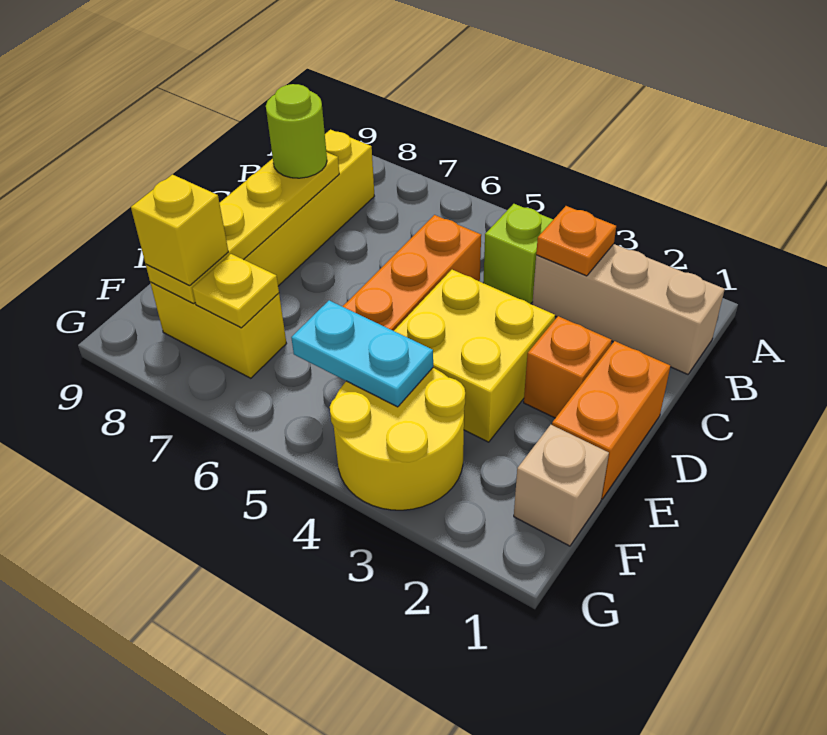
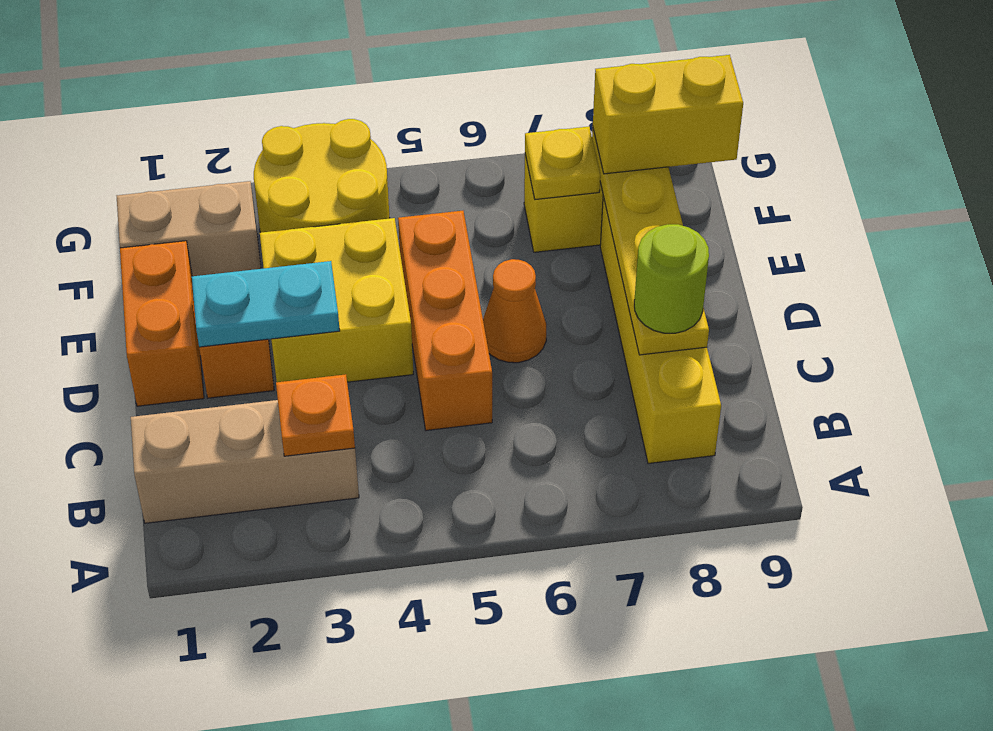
lime 1x1 brick [483,204,553,304] -> none
none -> orange 1x1 cone [483,259,546,363]
tan 1x1 brick [514,425,609,546] -> tan 1x2 brick [117,181,261,276]
cyan 1x2 plate [291,300,433,407] -> cyan 1x2 plate moved to [192,261,340,347]
yellow 1x1 brick [131,174,228,286] -> yellow 1x2 brick [593,55,743,174]

